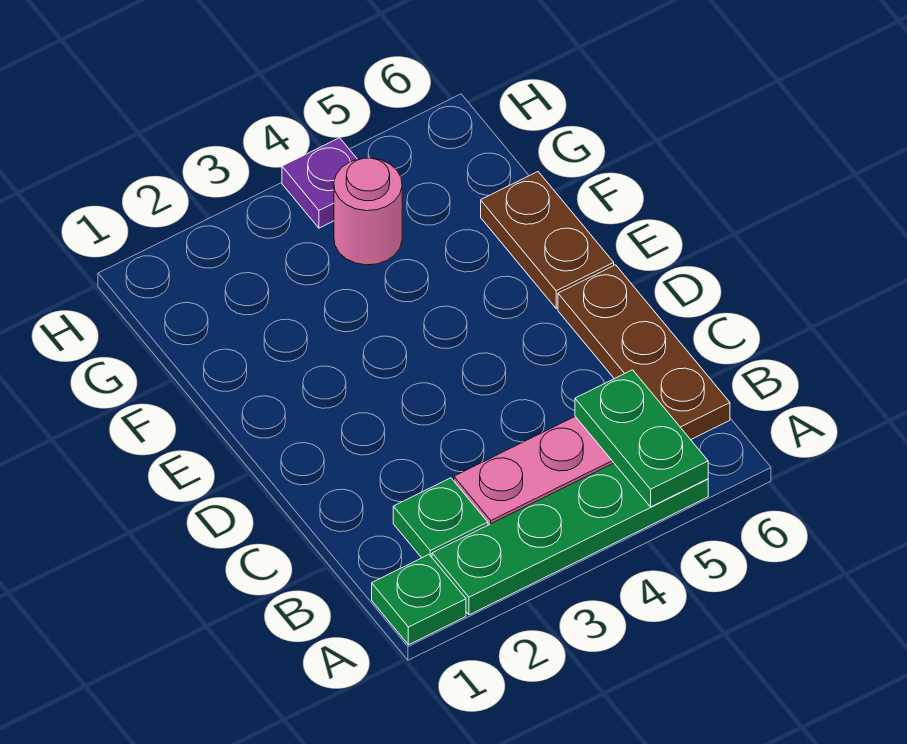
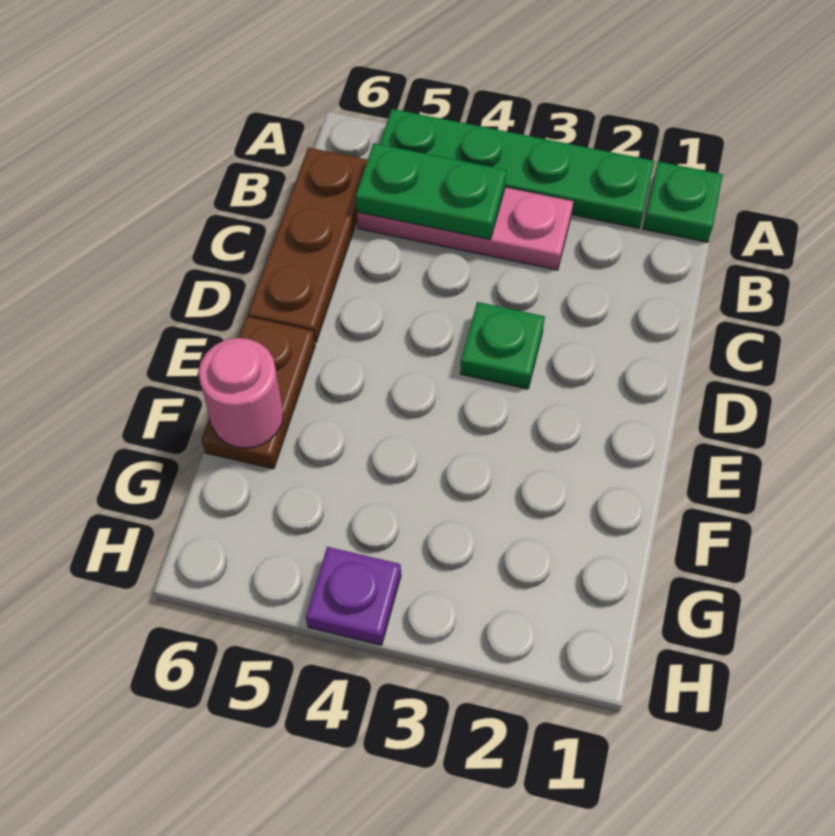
green 1x2 plate [575,370,708,507] -> green 1x2 plate turned to [356,143,507,240]
green 1x1 plate [393,478,488,558] -> green 1x1 plate moved to [460,302,545,389]
pink 1x1 round brick [334,158,402,265] -> pink 1x1 round brick moved to [199,338,283,448]

